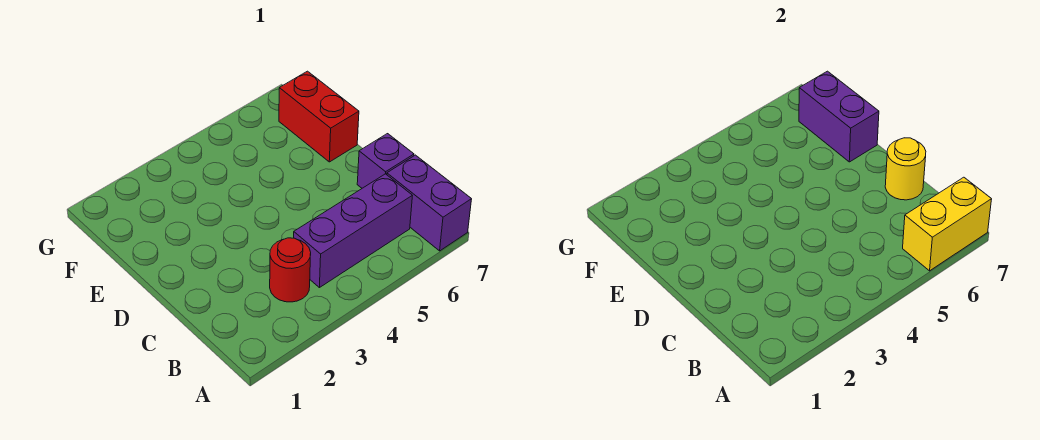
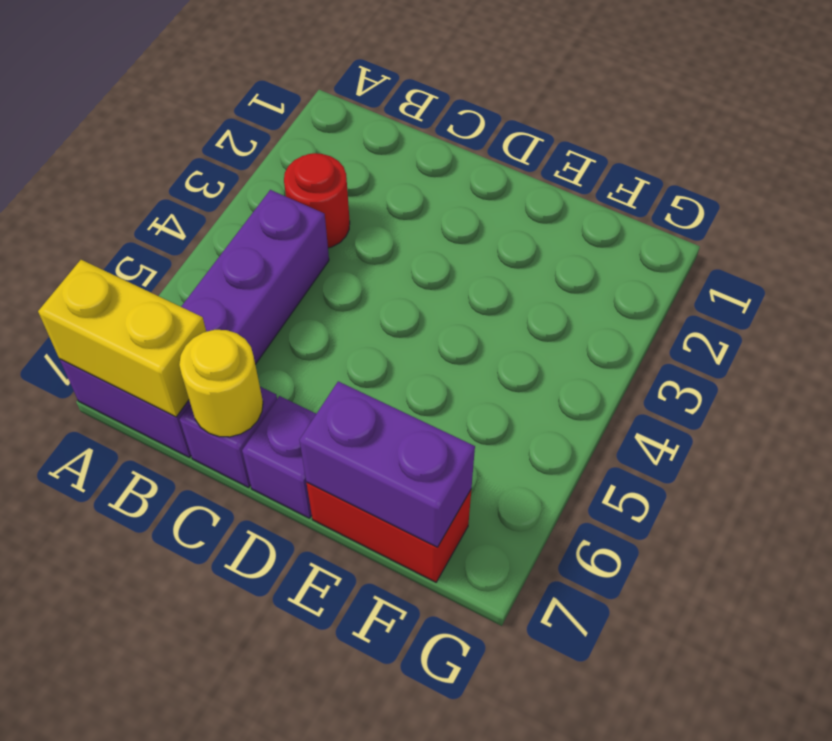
yellow 1x2 brick [903,177,992,271] -> yellow 1x2 brick turned to [38,260,206,417]
none -> purple 1x1 brick [242,396,316,518]

